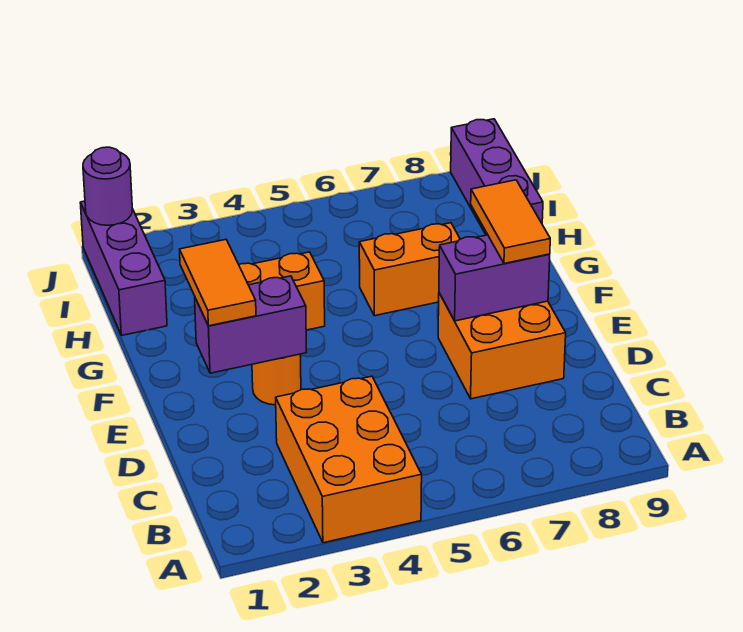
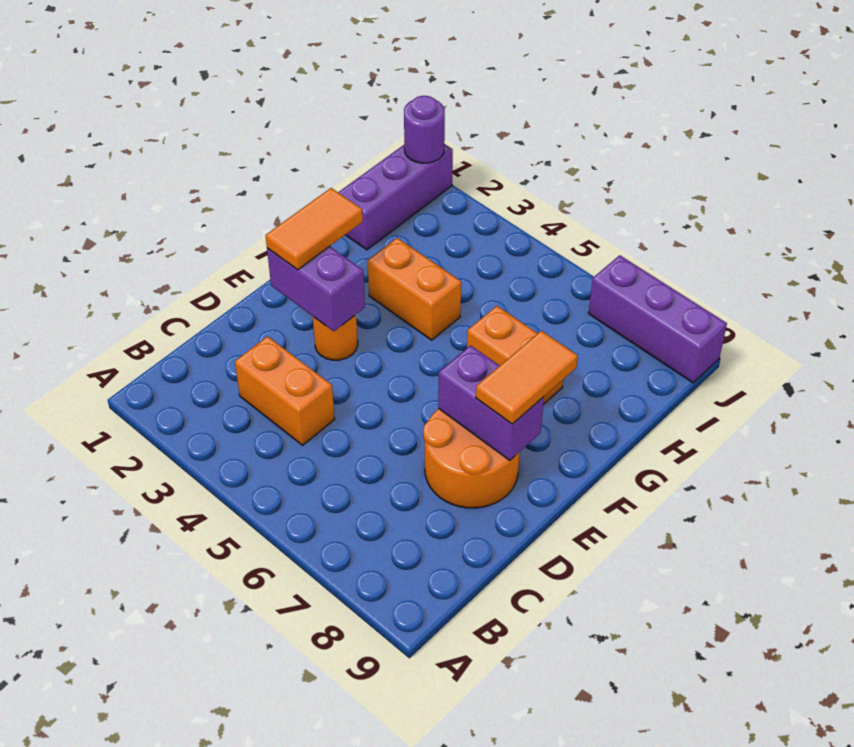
orange 2x3 brick [276,376,422,543] -> orange 1x2 brick [235,336,335,445]
orange 2x2 brick [438,293,566,399] -> orange 2x2 round brick [423,409,520,508]
purple 1x3 brick [451,119,543,235] -> purple 1x3 brick turned to [588,255,727,383]

